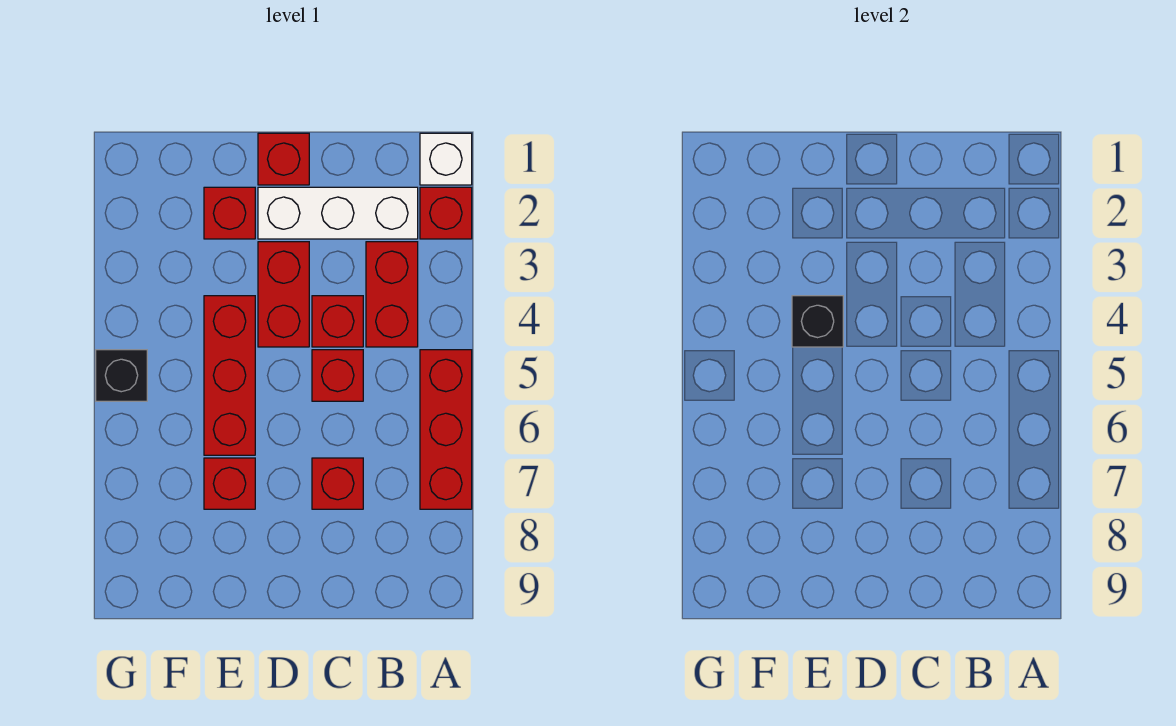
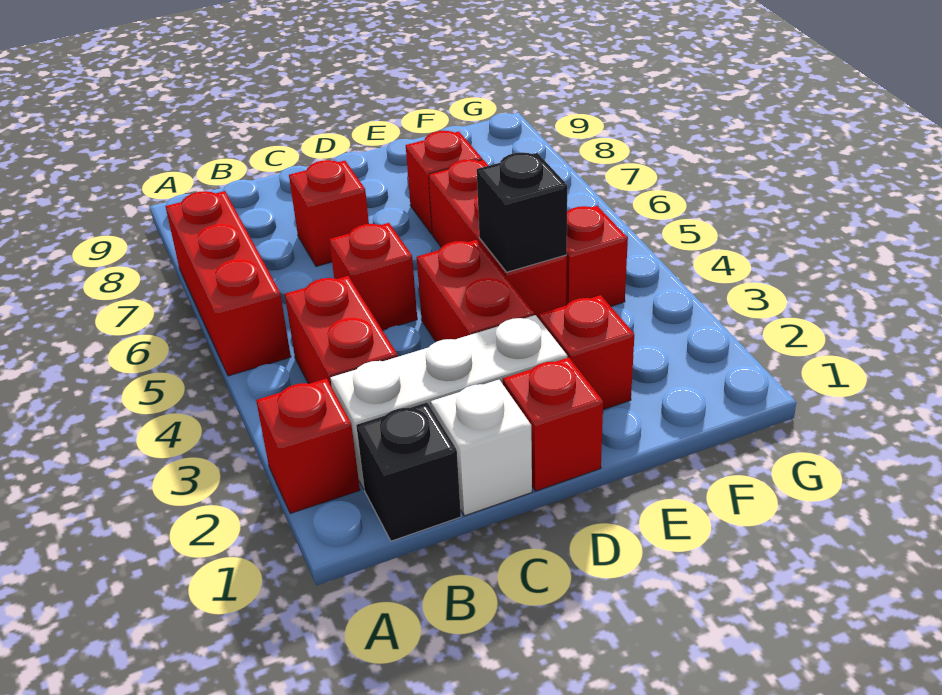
white 1x1 brick [420,133,472,185] -> white 1x1 brick moved to [431,380,532,516]
red 1x1 brick [312,296,363,347] -> red 1x1 brick moved to [566,206,628,306]
black 1x1 brick [96,350,147,401] -> black 1x1 brick moved to [356,402,461,541]

